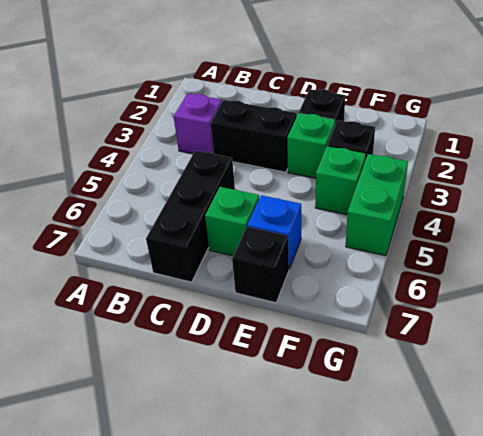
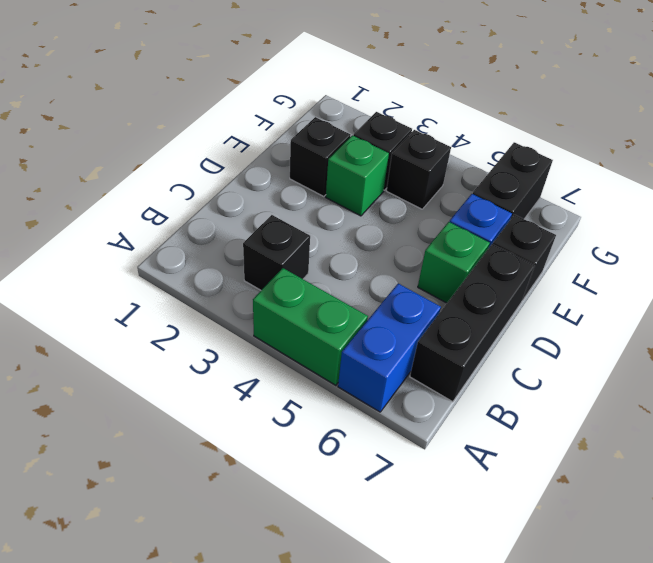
none -> blue 1x2 brick [338,284,441,412]
purple 1x1 brick [174,93,222,154] -> black 1x1 brick [243,215,310,290]
black 1x2 brick [210,100,297,172] -> black 1x2 brick moved to [473,142,553,219]
black 1x3 brick [146,150,235,282] -> black 1x3 brick turned to [410,244,535,402]
green 1x1 brick [315,146,366,215] -> black 1x1 brick [387,130,451,209]
green 1x2 brick [346,154,408,256] -> green 1x2 brick moved to [253,268,368,385]

